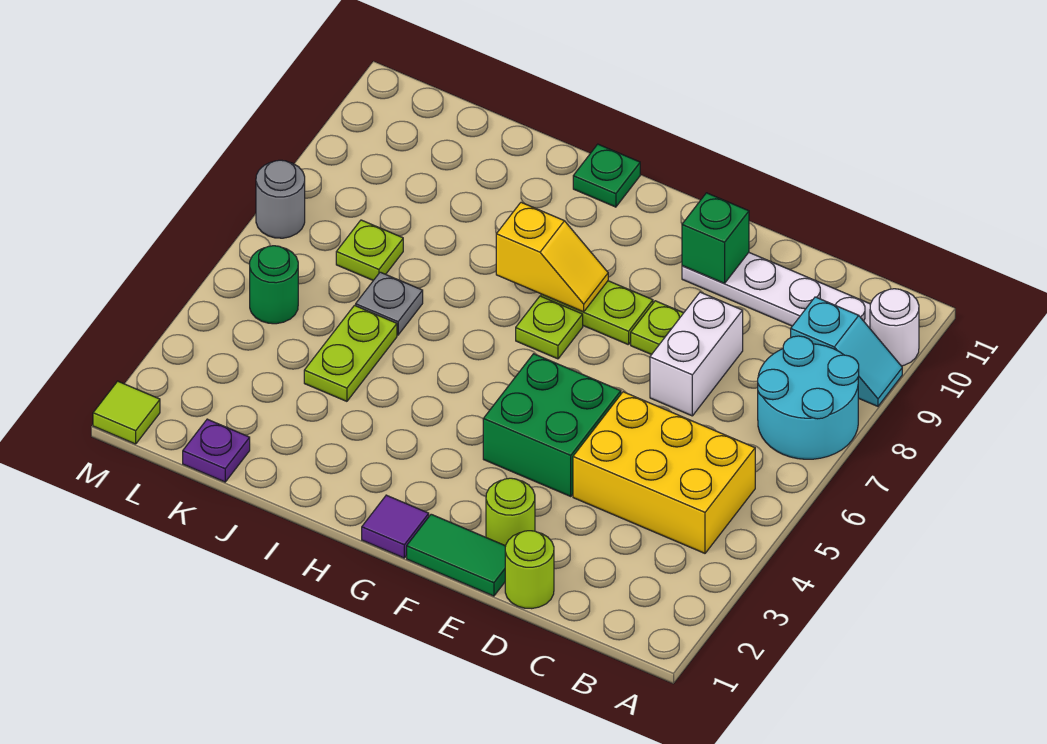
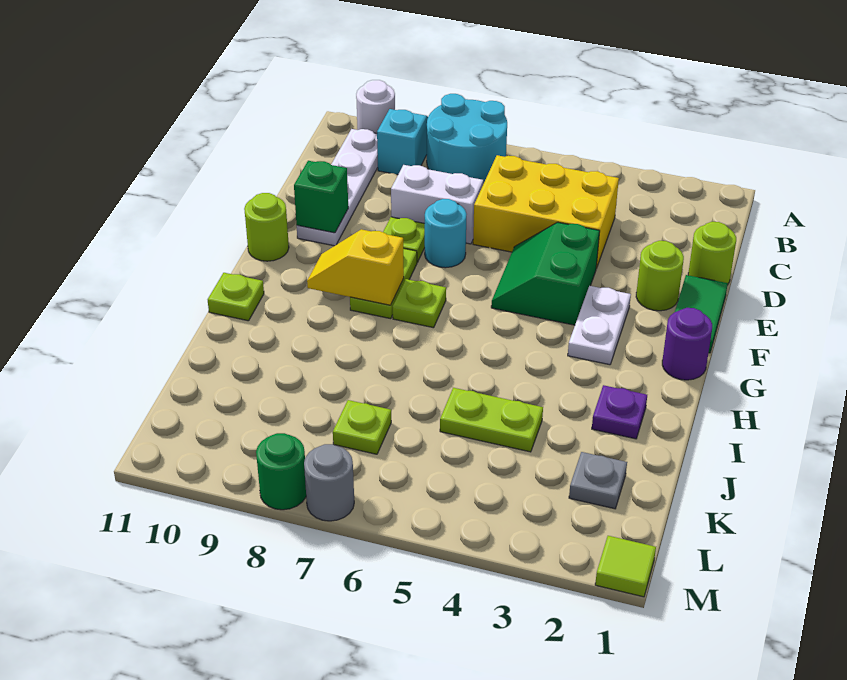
yellow 2x3 brick [573,392,755,553] -> yellow 2x3 brick turned to [473,155,619,269]
green 2x2 brick [483,354,621,496] -> green 2x2 slope [491,222,600,325]
none -> cyan 1x1 round brick [425,199,466,268]
none -> white 1x2 plate [568,286,631,365]
none -> lime 1x1 round brick [244,193,289,261]
purple 1x1 tile [362,495,429,558] -> purple 1x1 round brick [662,308,712,380]
yellow 1x2 slope [496,202,608,312] -> yellow 1x2 slope turned to [307,229,404,305]
green 1x1 plate [573,144,640,207] -> lime 1x1 plate [208,273,264,321]
grey 1x1 plate [356,272,423,335] -> grey 1x1 plate moved to [569,452,627,509]
purple 1x1 plate [183,419,250,482] -> purple 1x1 plate moved to [592,385,647,439]
green 1x1 round brick [250,246,298,324] -> green 1x1 round brick moved to [256,433,306,510]

